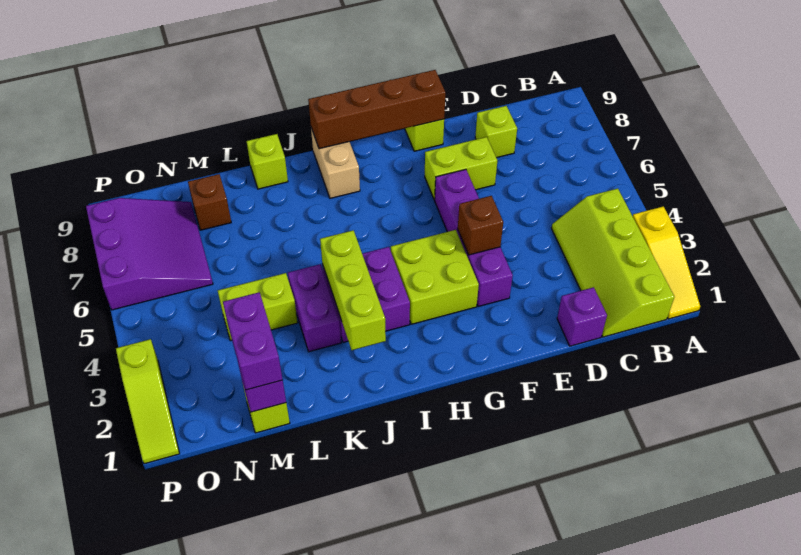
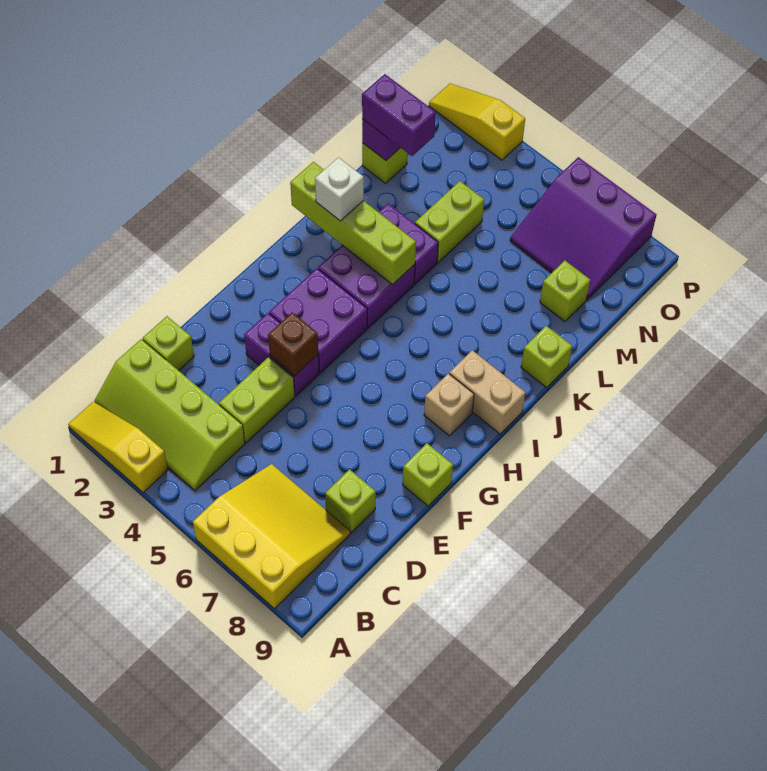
none -> yellow 3x3 slope [193,464,350,609]
lime 2x4 slope [551,189,674,337] -> lime 2x4 slope turned to [95,339,245,491]
purple 1x1 brick [557,287,607,346] -> lime 1x1 brick [143,316,194,370]
lime 1x2 brick [425,137,497,200] -> lime 1x2 brick moved to [219,357,295,443]
purple 1x4 brick [435,169,513,307] -> purple 1x2 brick [244,313,319,396]
brown 1x4 brick [308,70,445,149] -> none
lime 2x2 brick [391,230,479,324] -> purple 2x2 brick [269,269,367,373]
none -> tan 1x1 brick [424,373,474,436]
lime 1x3 brick [320,230,386,350] -> lime 1x4 brick [290,162,416,284]
none -> white 1x1 brick [315,157,364,221]
brown 1x1 brick [188,174,231,230] -> lime 1x1 brick [540,260,590,321]
lime 1x3 slope [116,339,179,464] -> yellow 1x3 slope [429,83,525,160]

